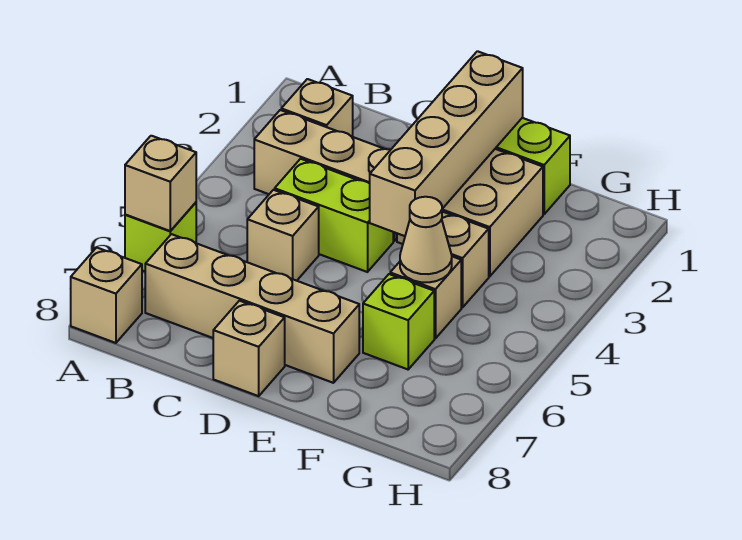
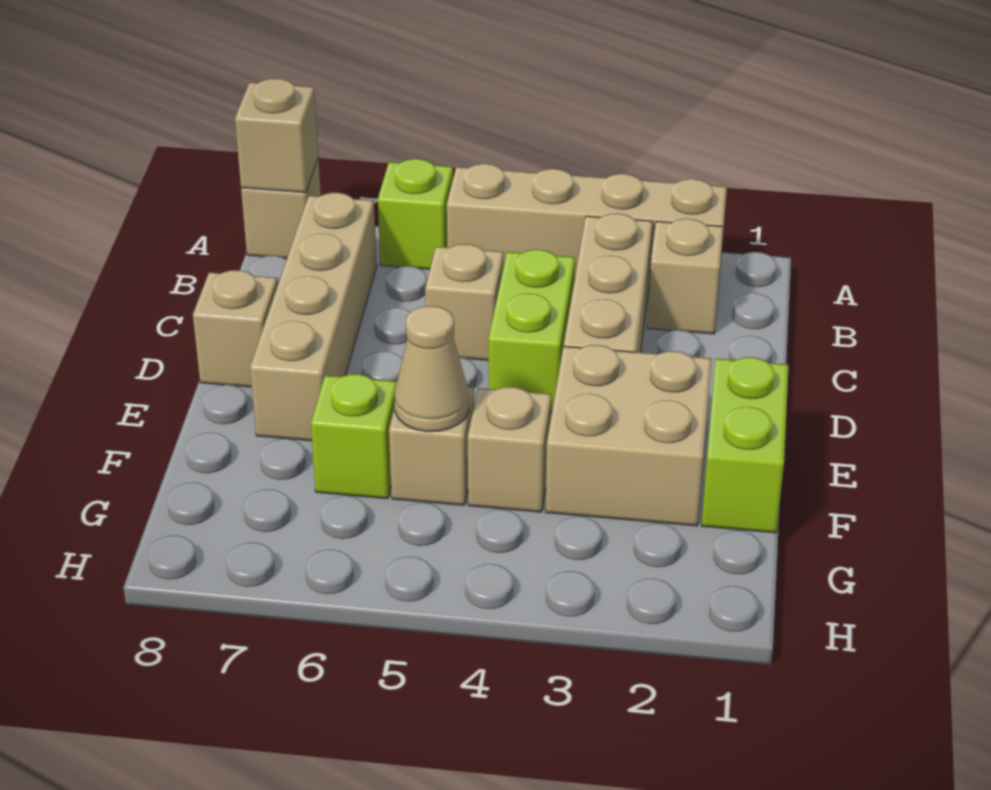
tan 1x1 brick [125,136,196,231] -> tan 1x1 brick moved to [235,78,318,193]
tan 1x4 brick [370,51,523,236] -> tan 1x4 brick moved to [447,164,727,286]

